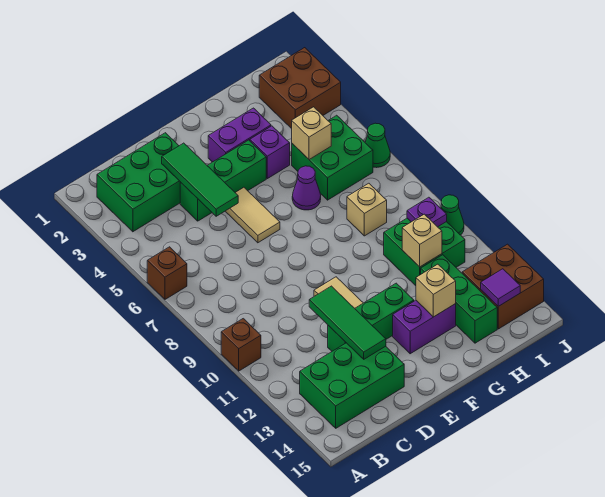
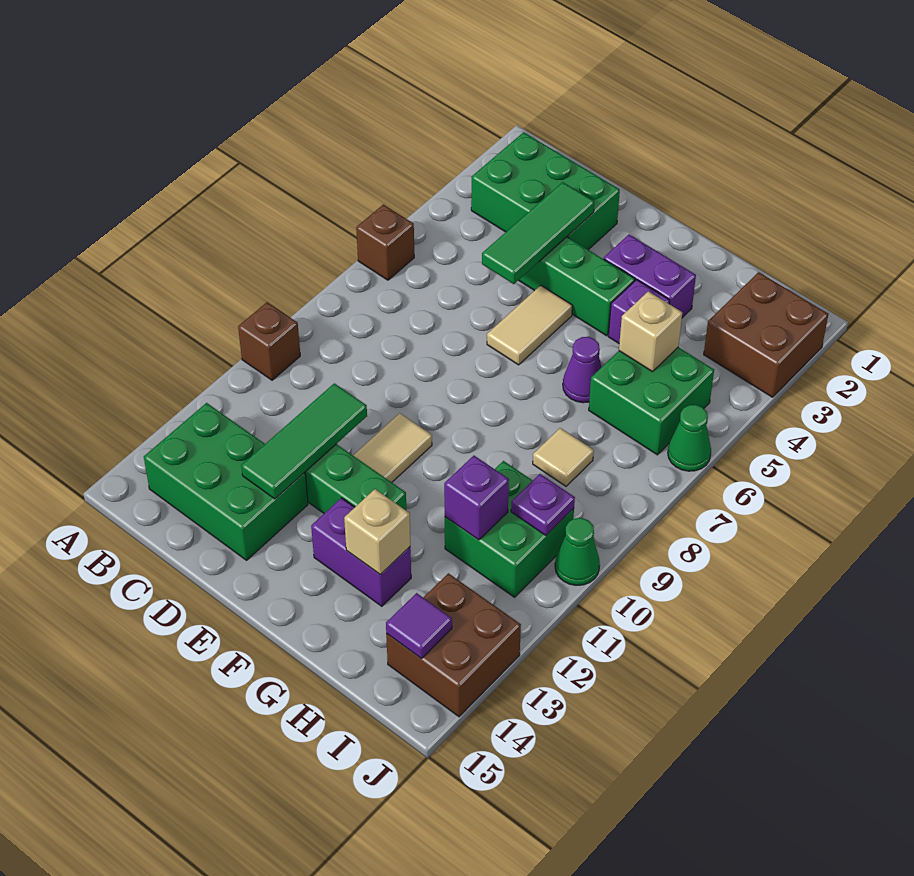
tan 1x1 brick [347,183,387,236] -> tan 1x1 tile [533,428,594,486]
tan 1x1 brick [402,214,442,267] -> purple 1x1 brick [444,456,509,540]
green 1x3 brick [421,255,497,343] -> none

